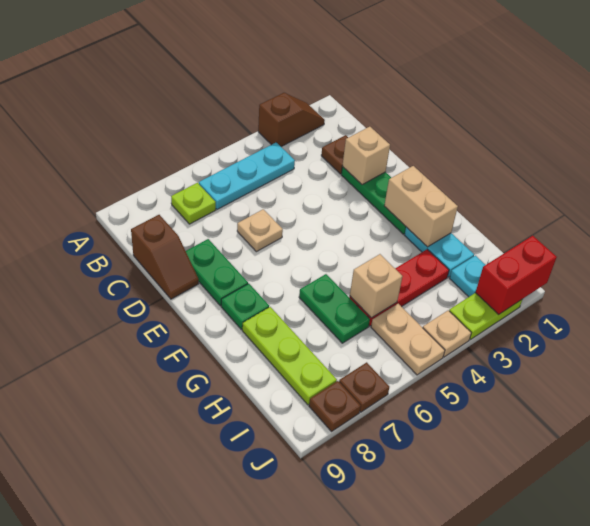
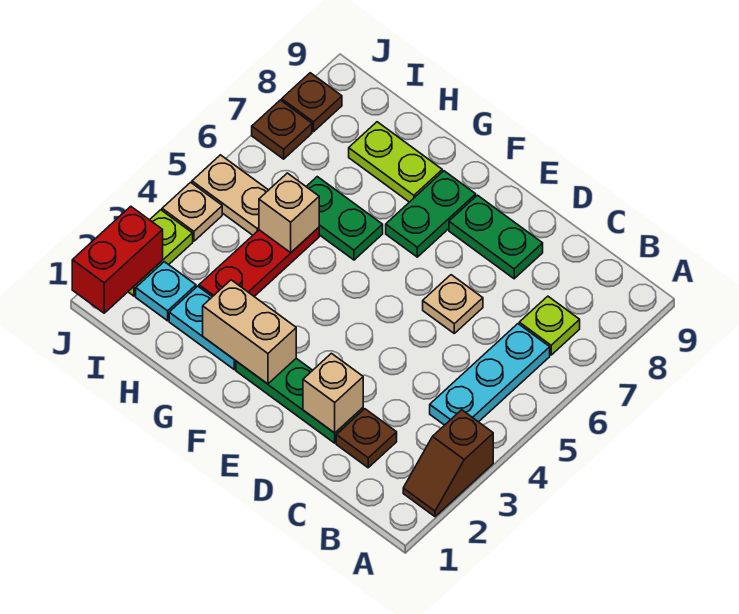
brown 1x2 slope [131,215,199,299] -> none
green 1x1 plate [221,284,269,329] -> green 1x2 plate [386,171,476,257]
lime 1x3 plate [242,307,337,405] -> lime 1x2 plate [349,122,442,202]

